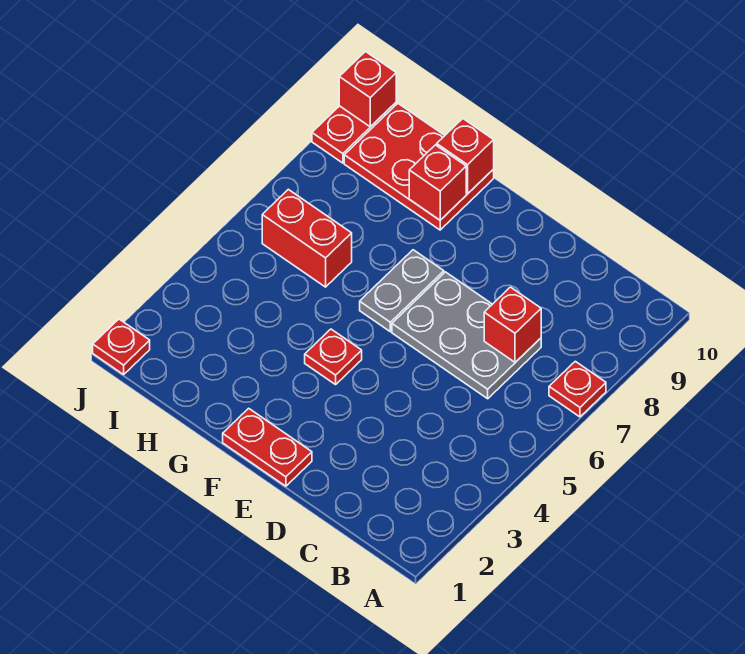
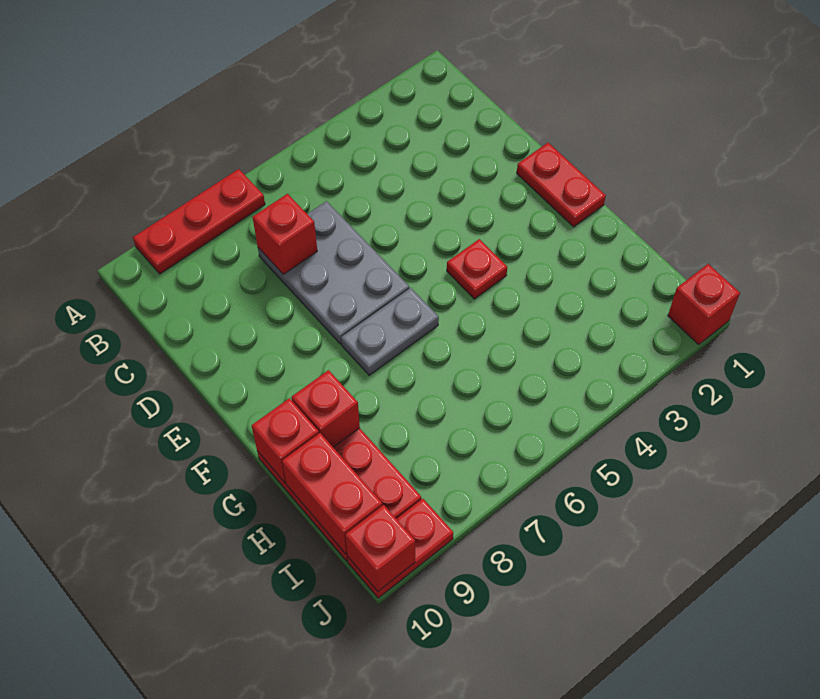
red 1x1 plate [549,361,606,417] -> red 1x3 plate [133,169,265,274]
red 1x2 brick [262,189,352,287] -> red 1x2 brick moved to [282,433,382,554]
red 1x1 plate [93,319,150,374] -> red 1x1 brick [668,264,740,345]

